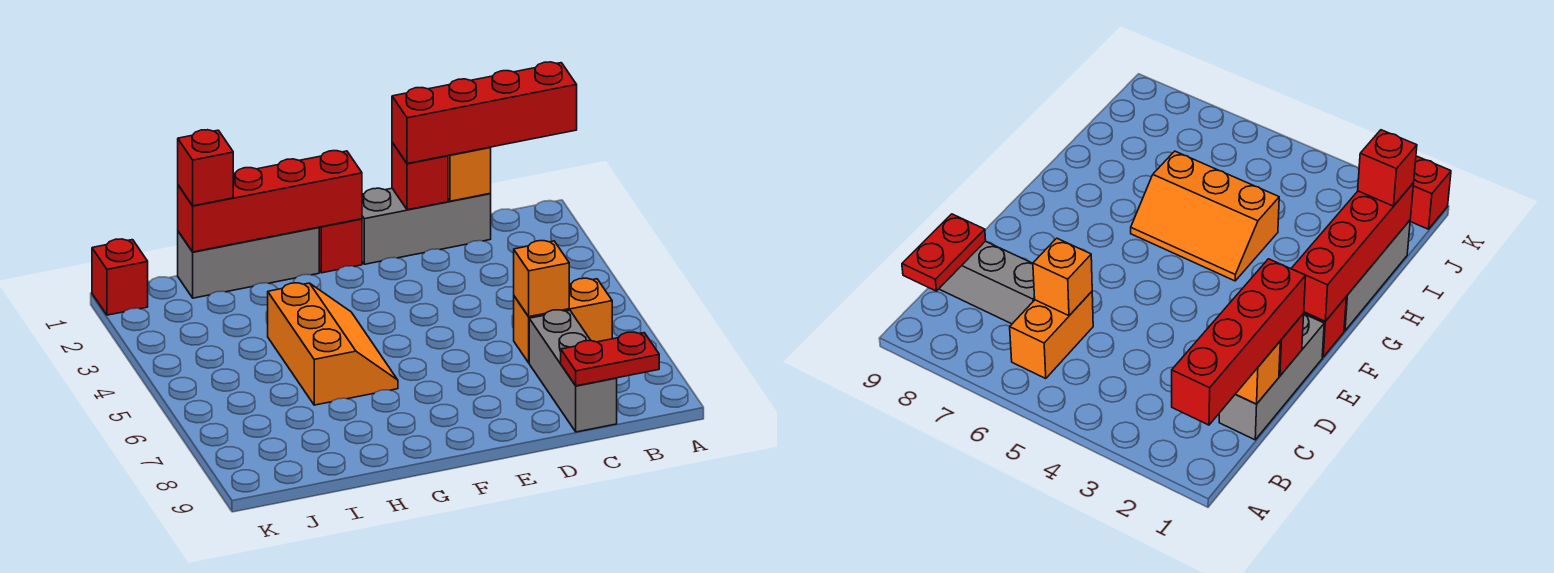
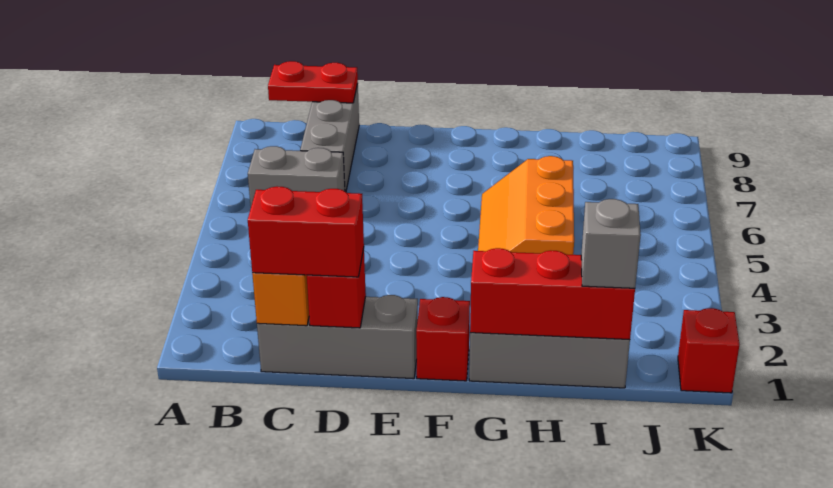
red 1x4 brick [392,62,577,164] -> red 1x2 brick [248,187,364,277]
orange 1x2 brick [514,278,612,363] -> grey 1x2 brick [248,146,345,206]
orange 1x1 brick [514,241,569,317] -> none
red 1x4 brick [178,151,362,252] -> red 1x3 brick [470,248,635,340]
red 1x1 brick [178,130,233,206] -> grey 1x1 brick [581,199,641,288]

